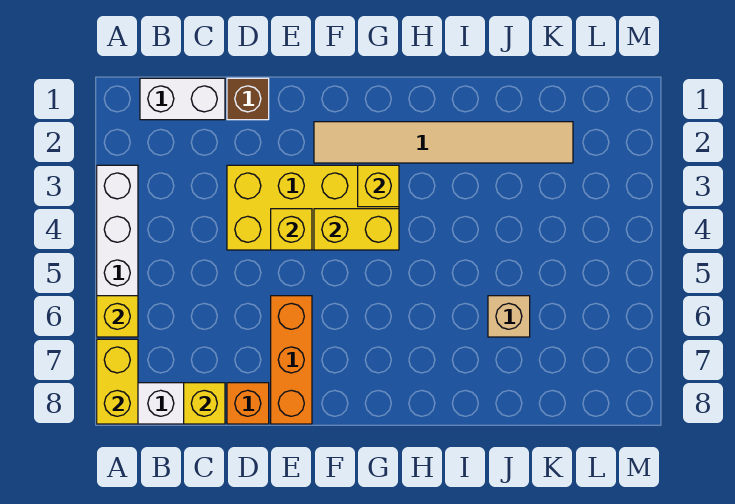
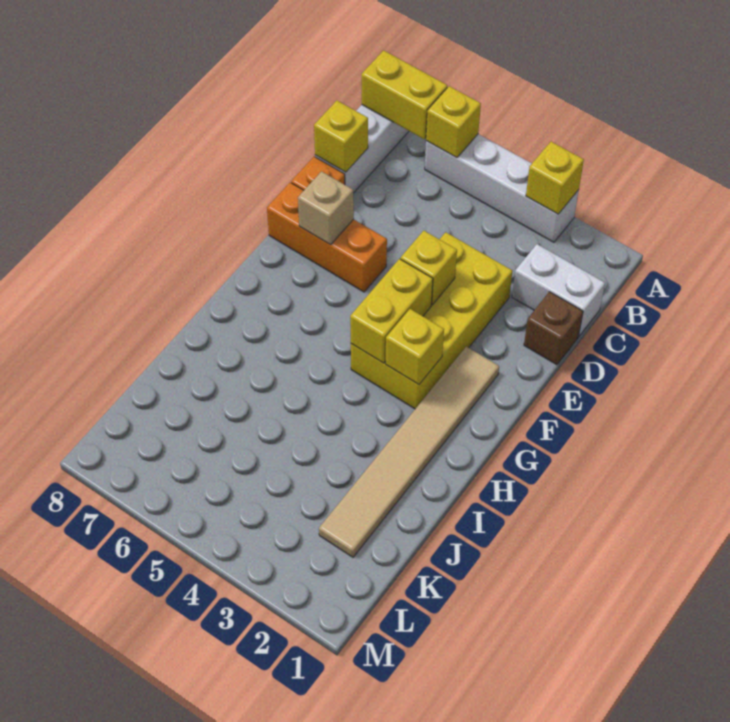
none -> yellow 1x1 brick [526,142,584,214]
white 1x2 brick [140,78,225,120] -> white 1x2 brick turned to [512,244,605,336]
tan 1x1 brick [488,296,530,337] -> tan 1x1 brick moved to [298,172,354,245]

